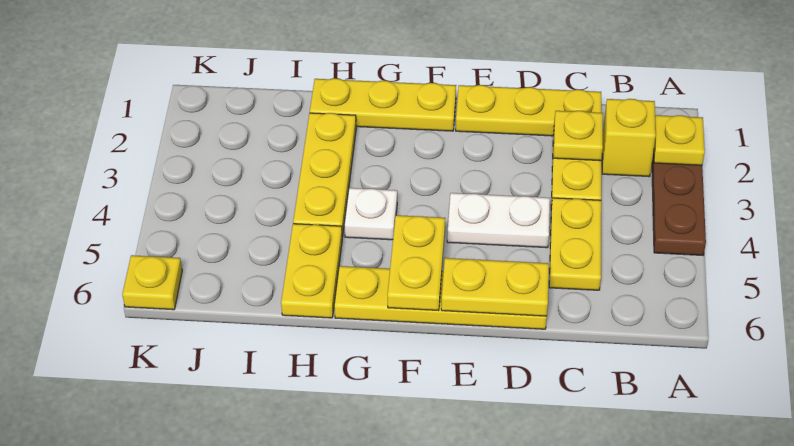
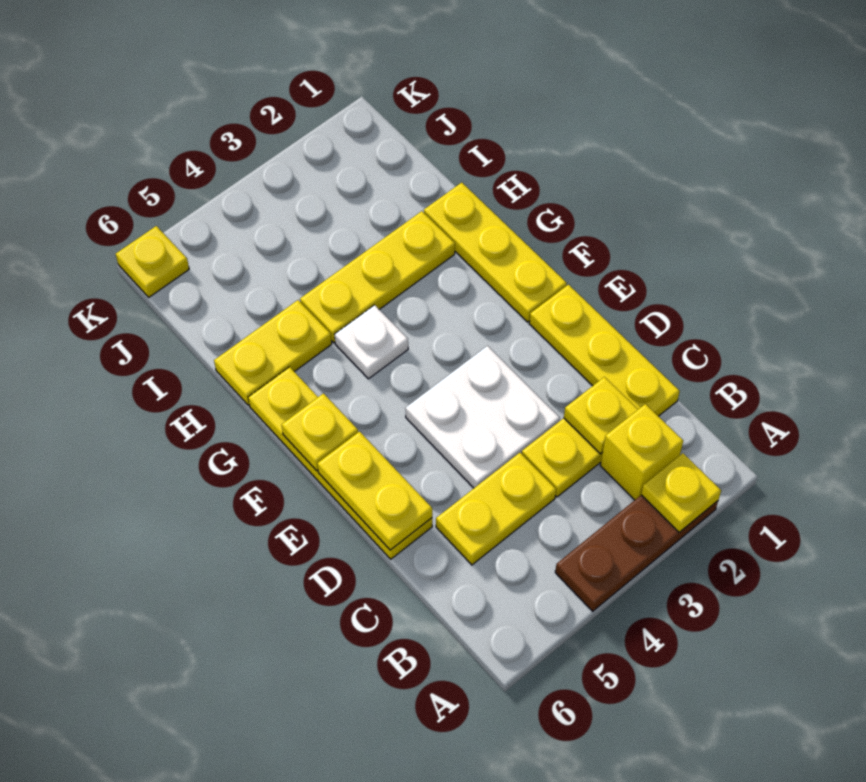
white 1x2 plate [447,193,550,248] -> white 2x2 plate [405,346,560,488]
yellow 1x2 plate [388,215,445,311] -> yellow 1x1 plate [282,394,358,471]

